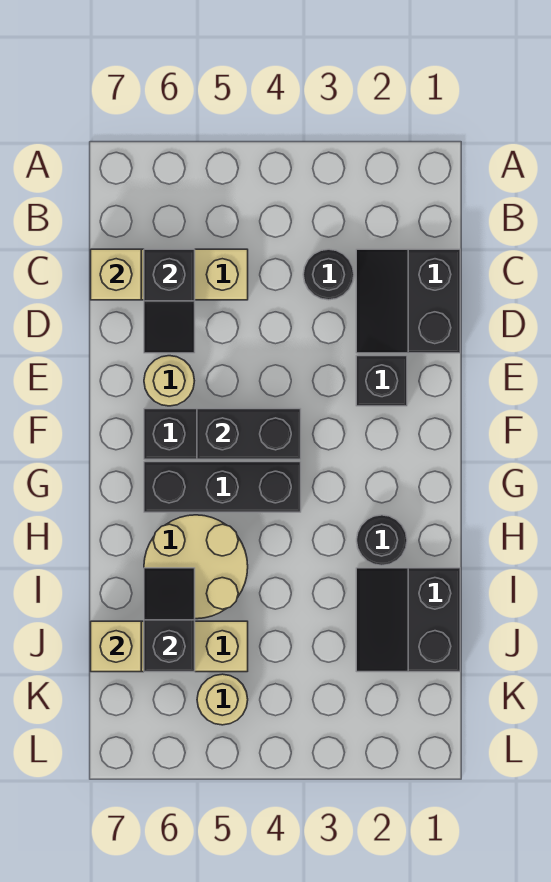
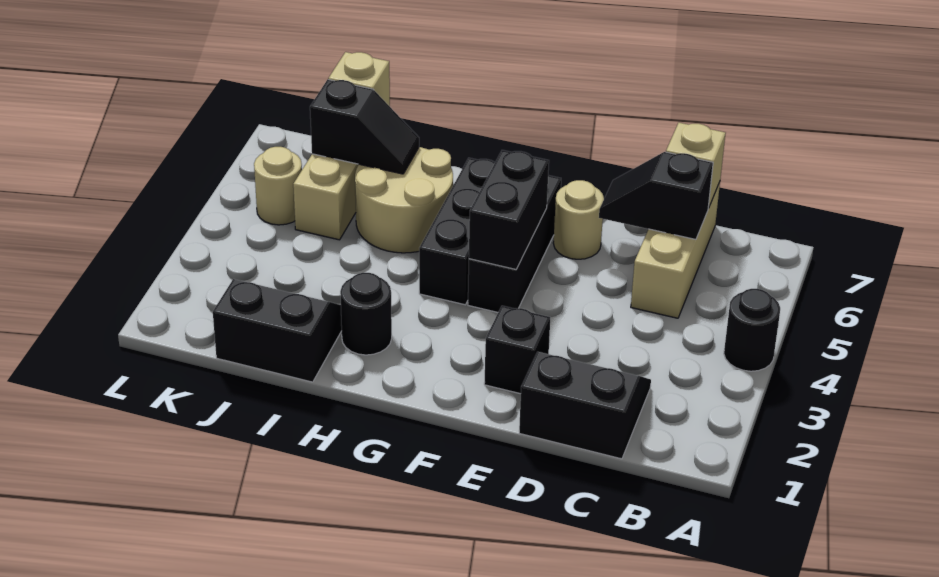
black 1x1 round brick [303,249,354,300] -> black 1x1 round brick moved to [724,289,780,371]

